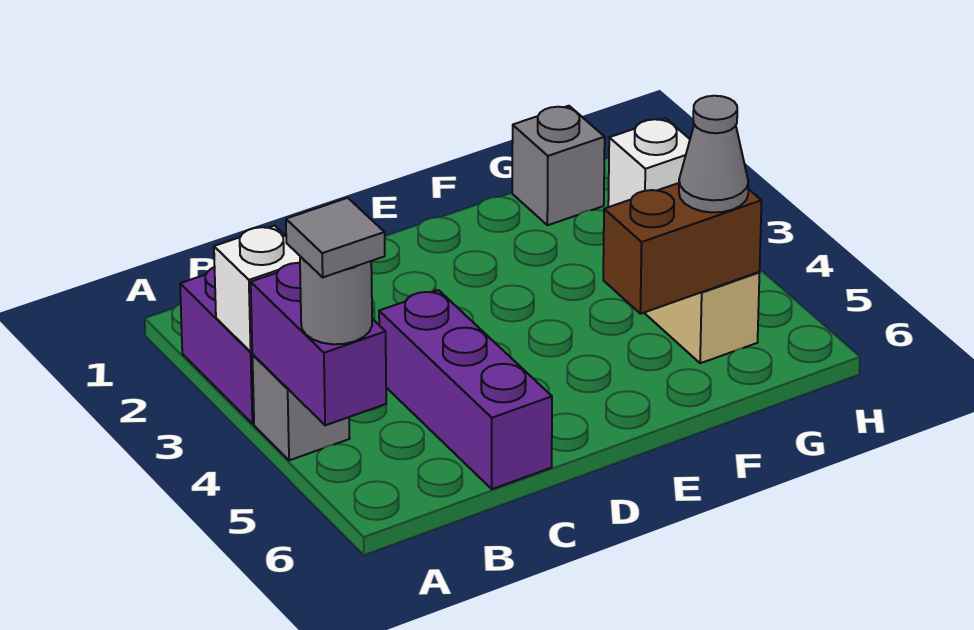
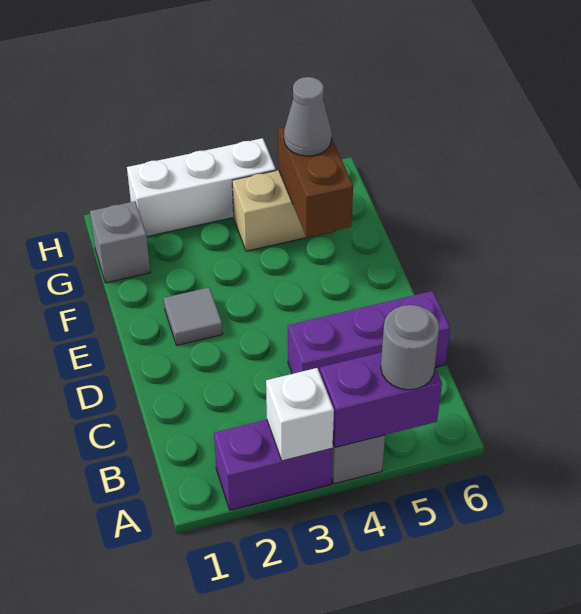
grey 1x1 tile [286,198,385,277] -> grey 1x1 tile moved to [164,288,223,345]
white 1x1 brick [608,118,690,207] -> white 1x3 brick [127,138,276,236]

